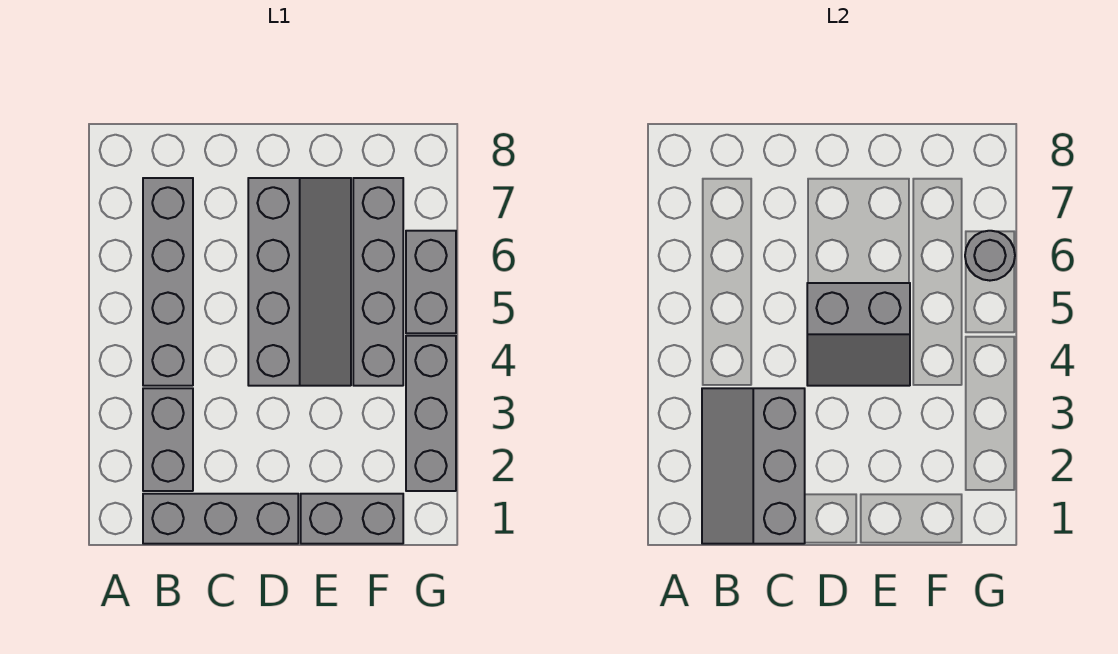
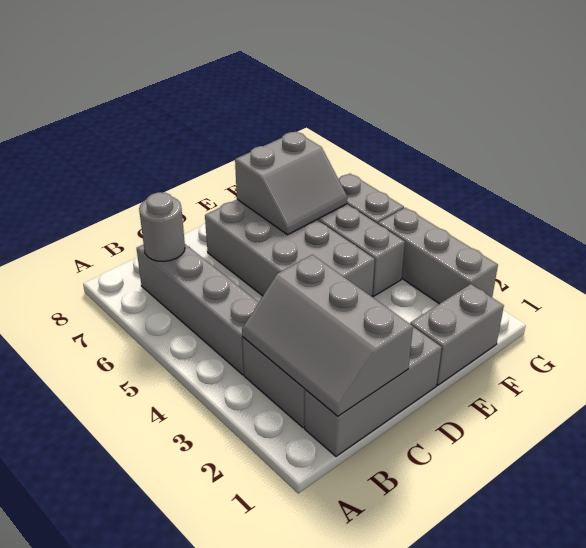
grey 2x4 slope [248,178,351,386] -> grey 2x4 brick [205,199,375,297]
grey 2x2 slope [807,283,910,386] -> grey 2x2 slope moved to [235,132,347,235]
grey 1x1 round brick [965,231,1015,281] -> grey 1x1 round brick moved to [139,192,185,261]

